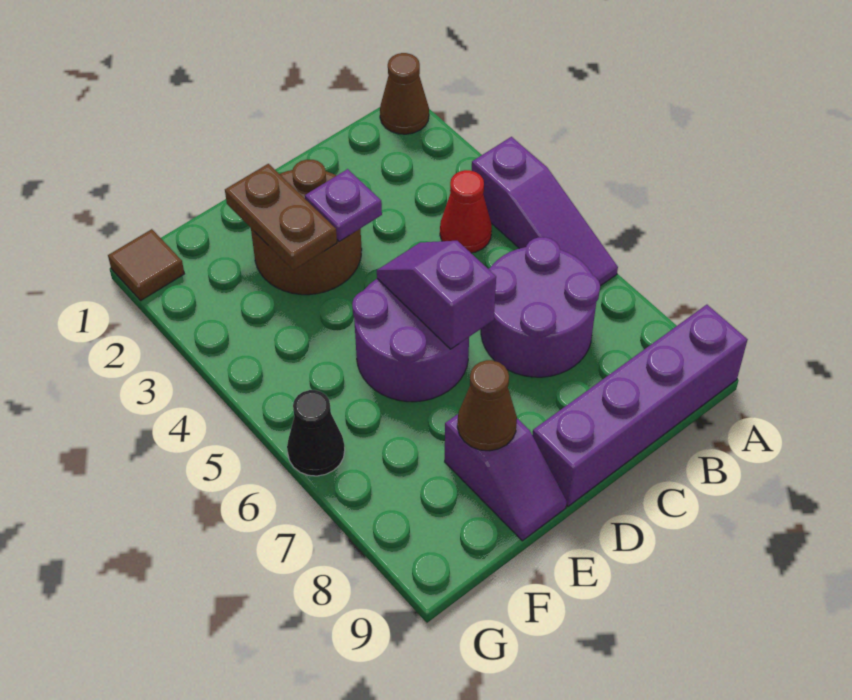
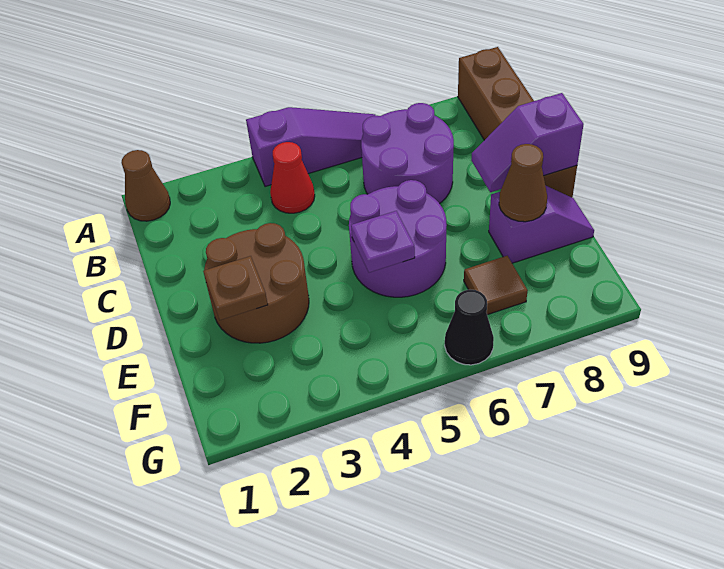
purple 1x4 brick [532,305,748,506] -> brown 1x4 brick [458,47,577,197]
purple 1x1 plate [305,169,382,242] -> purple 1x1 plate moved to [351,211,415,273]
purple 1x2 slope [377,241,496,349] -> purple 1x2 slope moved to [471,93,584,192]
brown 1x2 plate [225,164,337,270] -> brown 1x1 plate [203,256,268,320]
brown 1x1 tile [108,229,184,300] -> brown 1x1 tile moved to [464,256,528,315]

